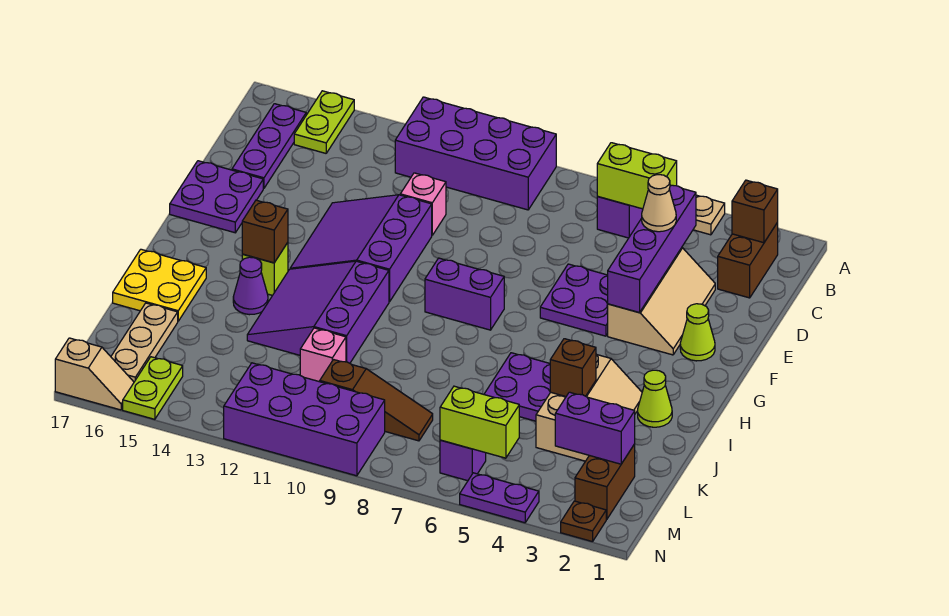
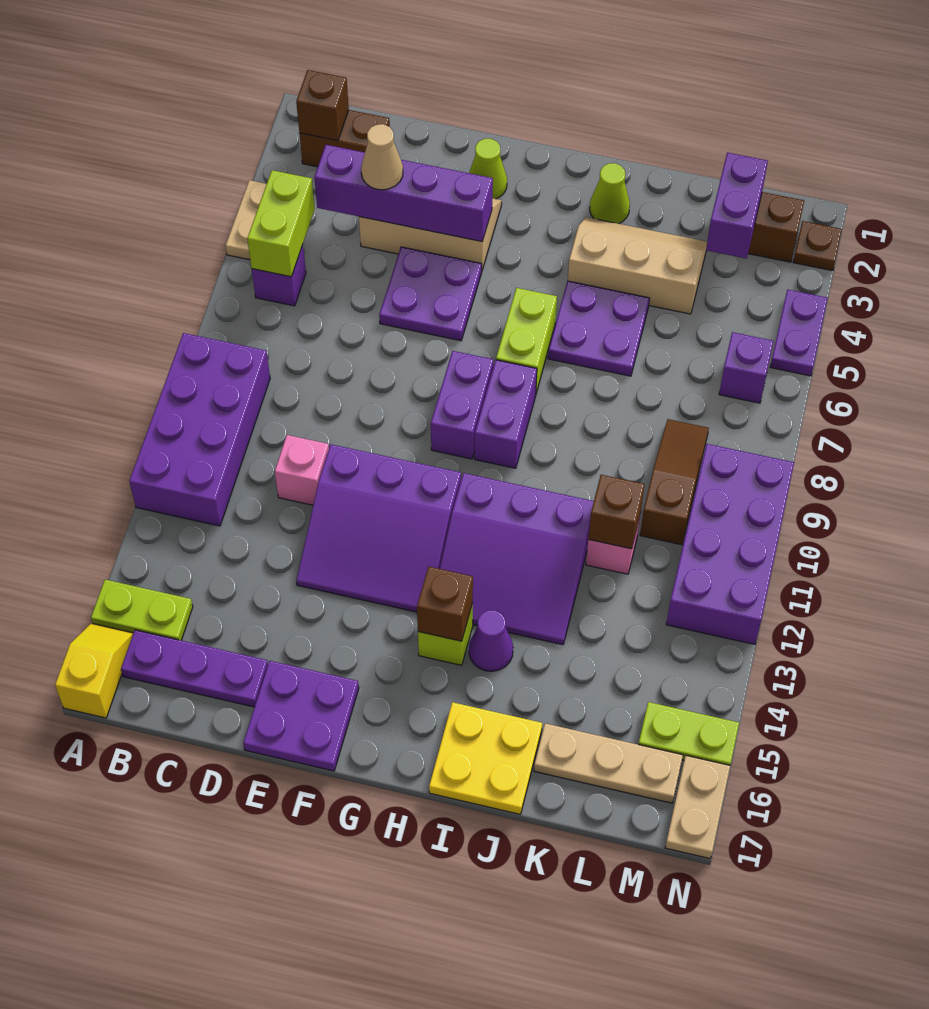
none -> yellow 1x2 slope [55,623,133,718]
none -> purple 1x2 brick [475,360,537,468]
brown 1x1 brick [550,339,596,397] -> brown 1x1 brick moved to [588,475,645,549]
lime 1x2 brick [440,386,519,458] -> lime 1x2 brick moved to [496,288,557,393]
tan 1x2 slope [55,338,134,410] -> tan 1x2 plate [665,756,730,858]

